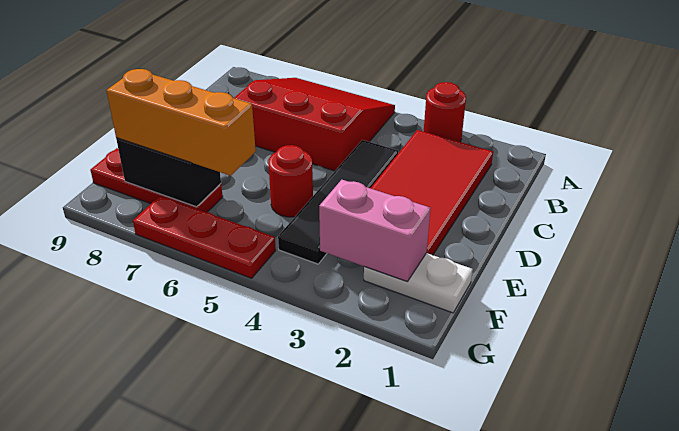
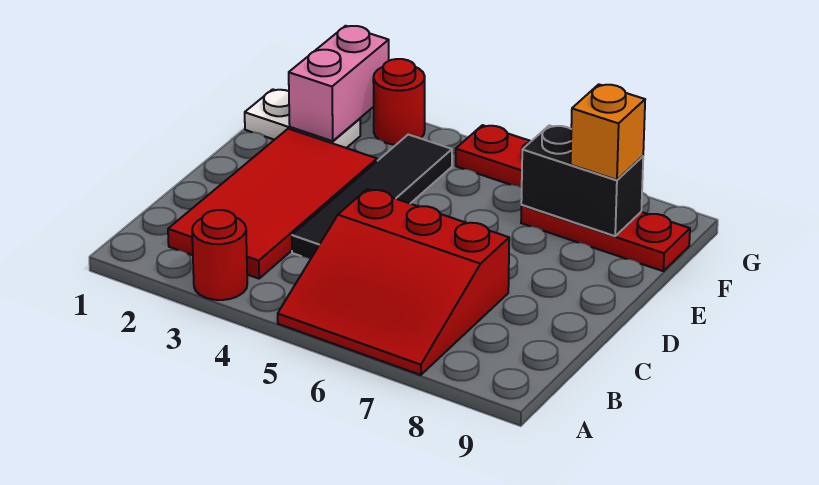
red 1x1 round brick [268,145,313,217] -> red 1x1 round brick moved to [373,59,425,145]
pink 1x2 brick [319,180,431,282] -> pink 1x2 brick turned to [289,26,389,141]
orange 1x3 brick [106,69,256,176] -> orange 1x1 brick [571,84,645,180]

